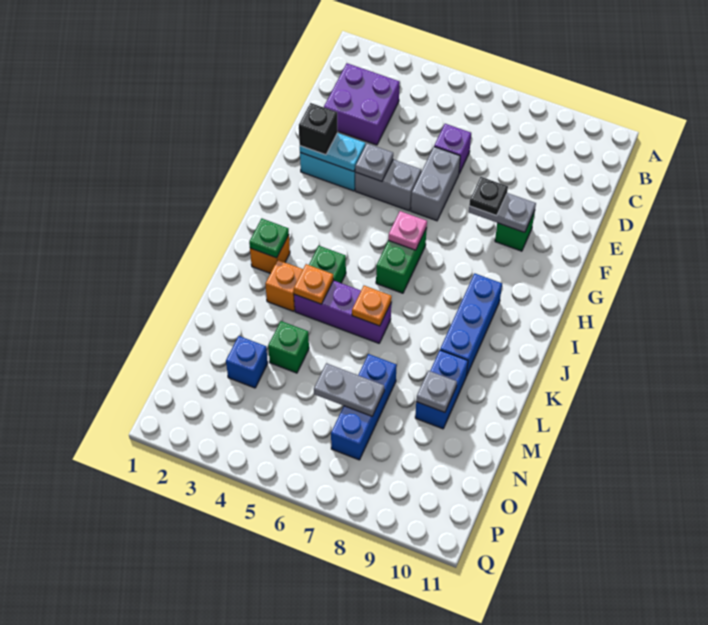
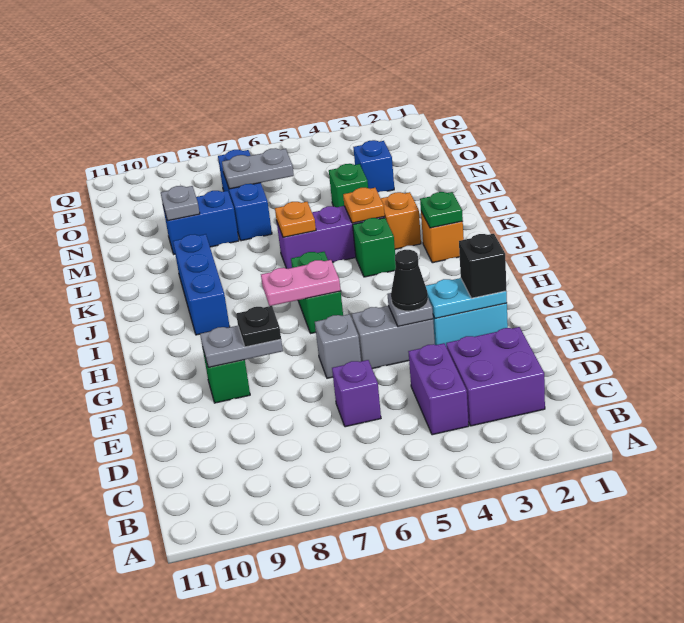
none -> purple 1x2 brick [408,343,469,435]
grey 1x2 brick [411,147,460,221] -> grey 1x1 brick [315,314,361,378]
none -> black 1x1 cone [391,250,428,311]
pink 1x1 plate [388,211,427,250] -> pink 1x2 plate [261,260,341,306]
blue 1x2 brick [415,350,468,429] -> blue 1x2 brick turned to [163,191,239,254]

